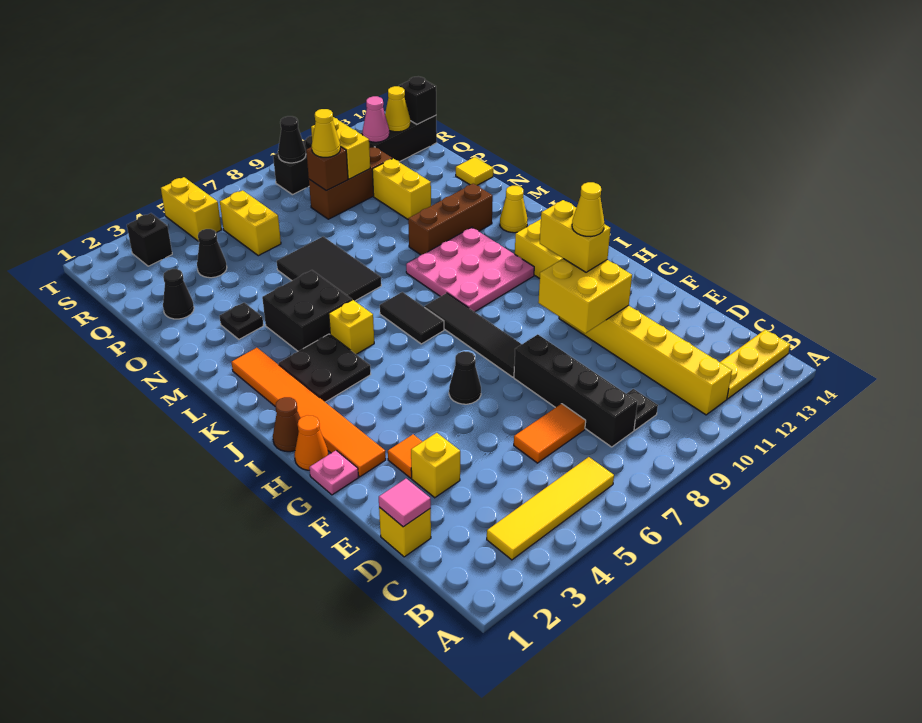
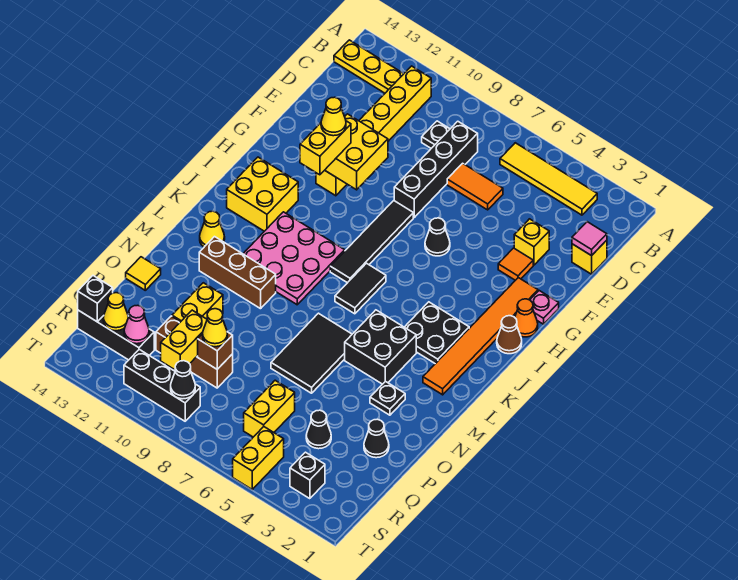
yellow 1x1 brick [329,300,374,354] -> none

